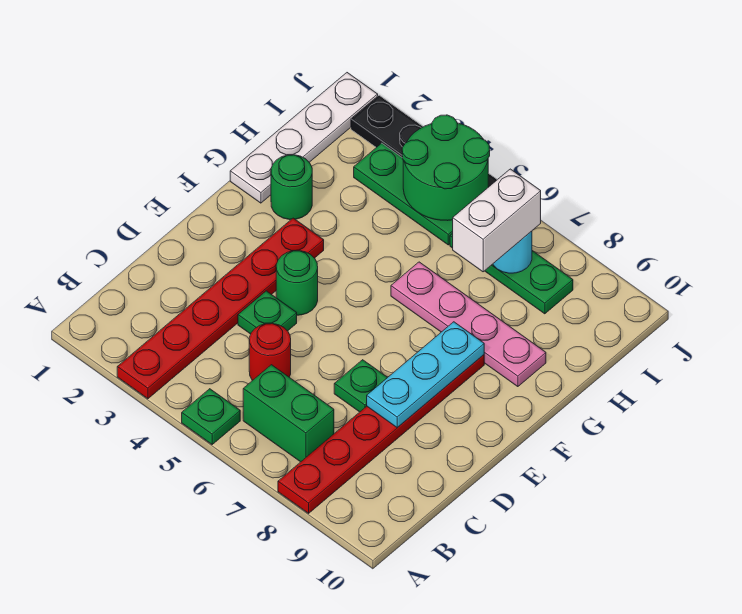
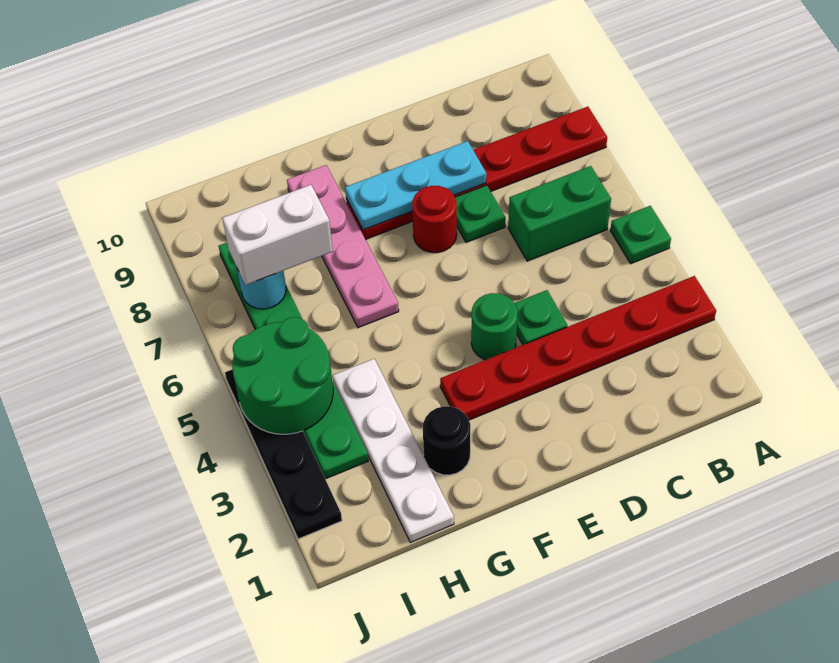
green 1x2 brick [243,365,334,462] -> green 1x2 brick turned to [508,166,611,261]
red 1x1 round brick [249,324,291,381] -> red 1x1 round brick moved to [412,186,457,253]
white 1x4 plate [230,73,378,203] -> white 1x4 plate turned to [332,359,454,542]
green 1x1 round brick [271,155,312,220] -> black 1x1 round brick [423,406,470,475]

